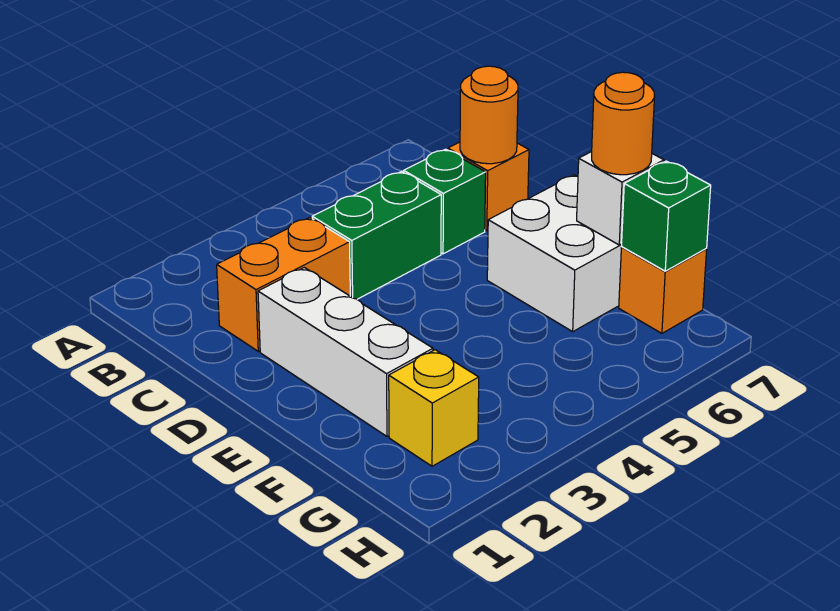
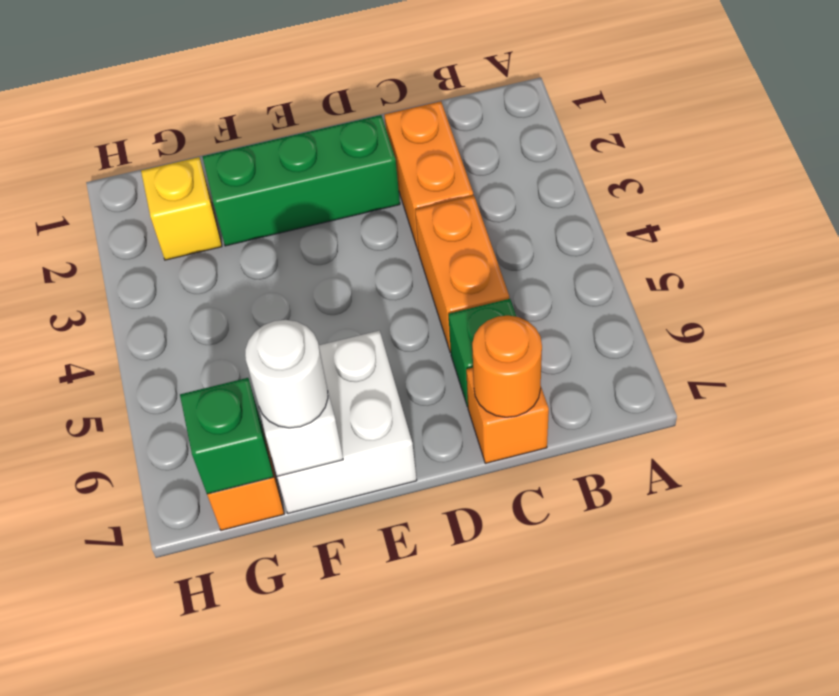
green 1x2 brick [312,172,441,299] -> orange 1x2 brick [415,196,509,353]
white 1x3 brick [258,268,433,436] -> green 1x3 brick [203,115,400,246]
orange 1x1 round brick [592,72,655,175] -> white 1x1 round brick [245,320,328,428]

